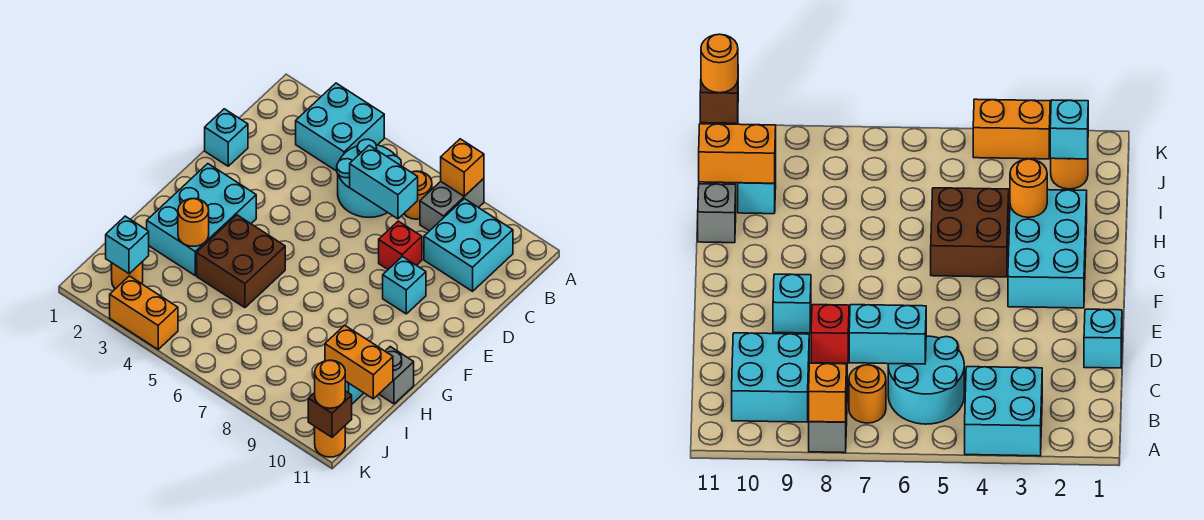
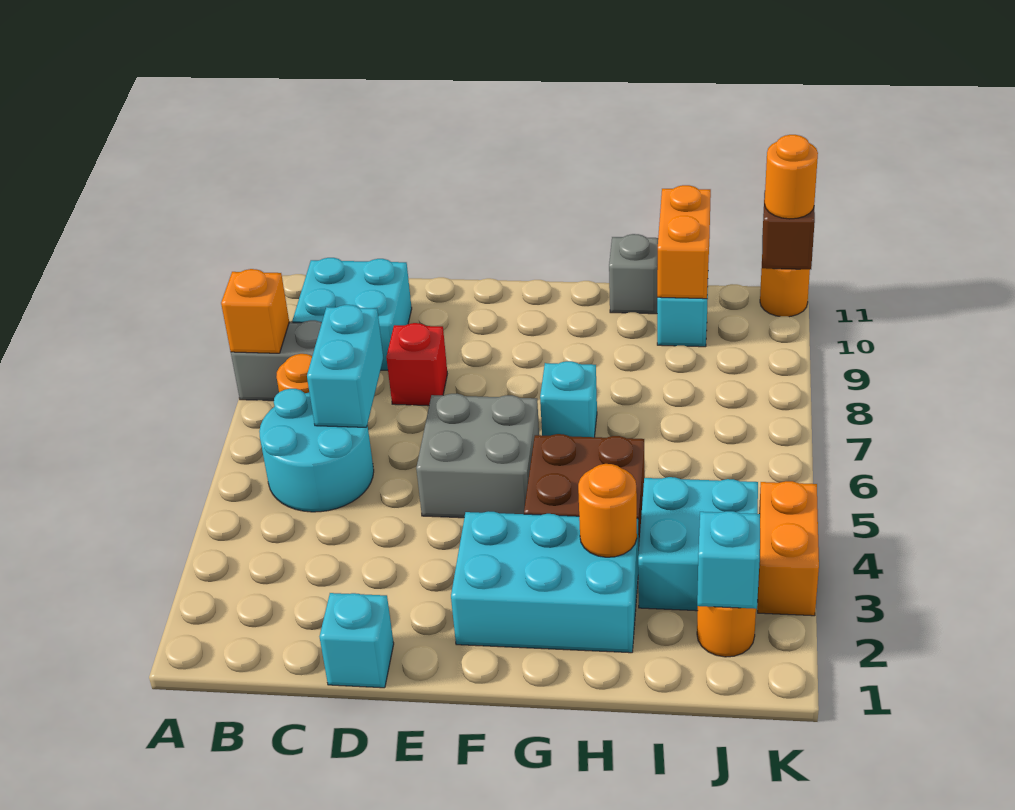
cyan 2x2 brick [296,83,384,171] -> cyan 2x2 brick moved to [638,477,758,611]
none -> grey 2x2 brick [416,394,539,518]
cyan 1x1 brick [383,256,426,314] -> cyan 1x1 brick moved to [540,361,597,437]

